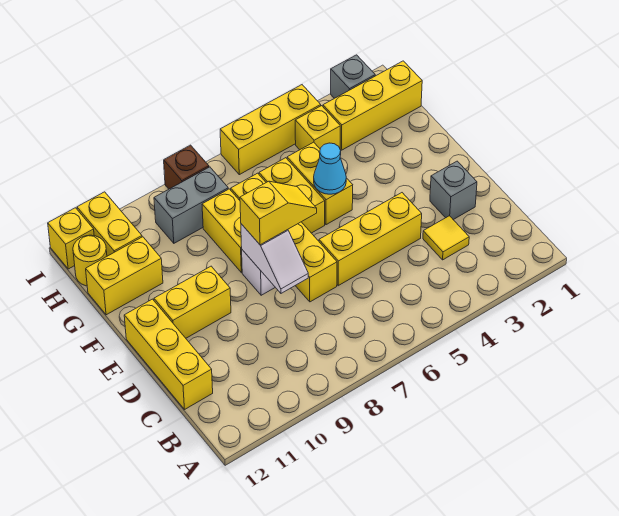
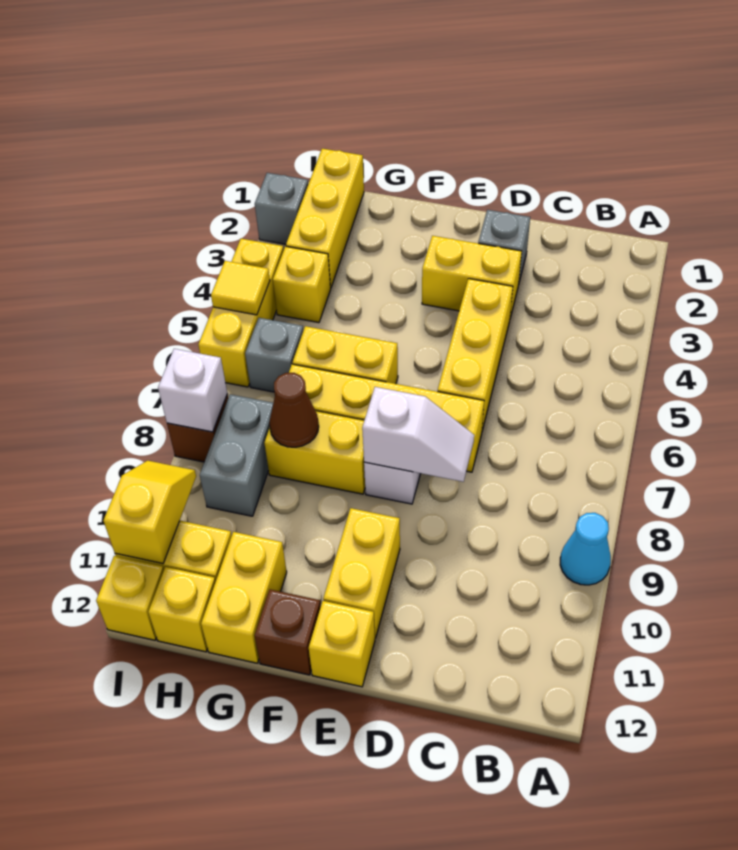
yellow 1x1 tile [423,216,469,260] -> yellow 1x1 tile moved to [211,261,270,315]
yellow 1x3 brick [124,299,213,409] -> yellow 1x1 brick [309,601,375,687]
yellow 1x2 slope [240,181,317,245] -> yellow 1x2 slope moved to [103,461,196,564]
yellow 1x2 brick [287,142,353,225] -> yellow 1x2 brick moved to [422,236,522,318]
cyan 1x1 cone [314,143,346,194] -> cyan 1x1 cone moved to [560,513,611,585]
none -> brown 1x1 brick [255,589,321,675]
none -> brown 1x1 cone [269,373,319,447]
none -> grey 1x1 brick [245,318,303,392]
yellow 1x1 round brick [73,235,107,286] -> yellow 1x1 brick [148,567,216,652]
none -> white 1x1 brick [158,349,227,432]

